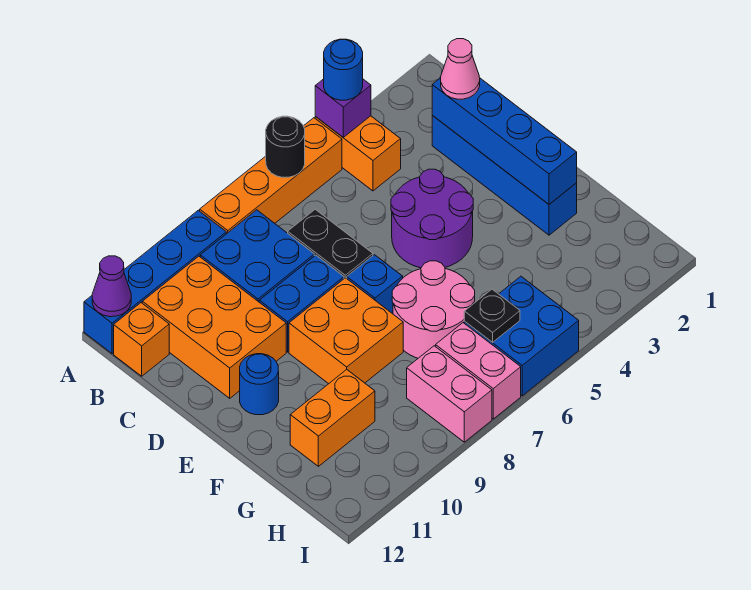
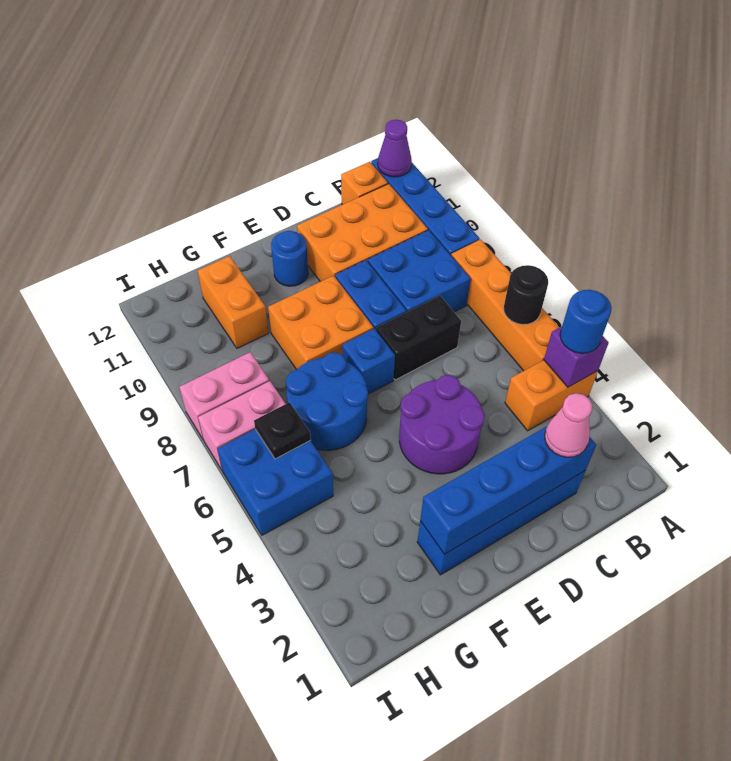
pink 2x2 round brick [392,261,475,358] -> blue 2x2 round brick [286,352,368,450]

